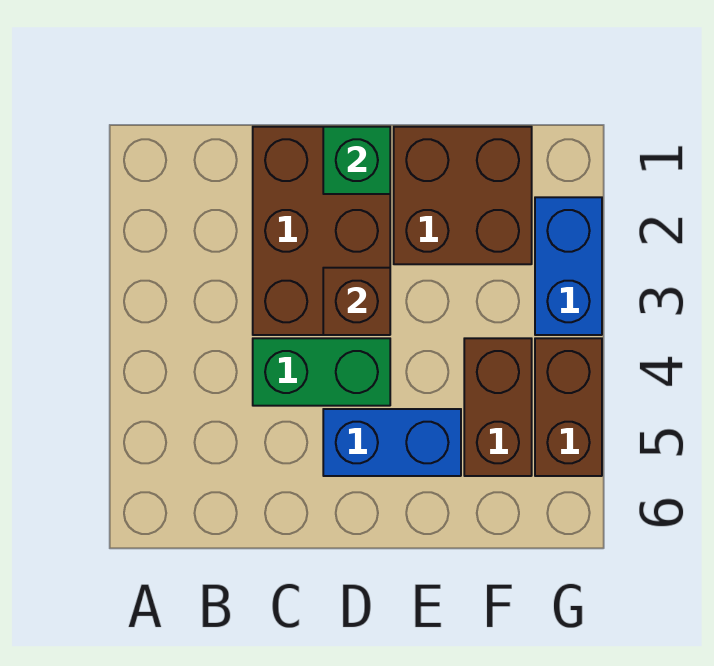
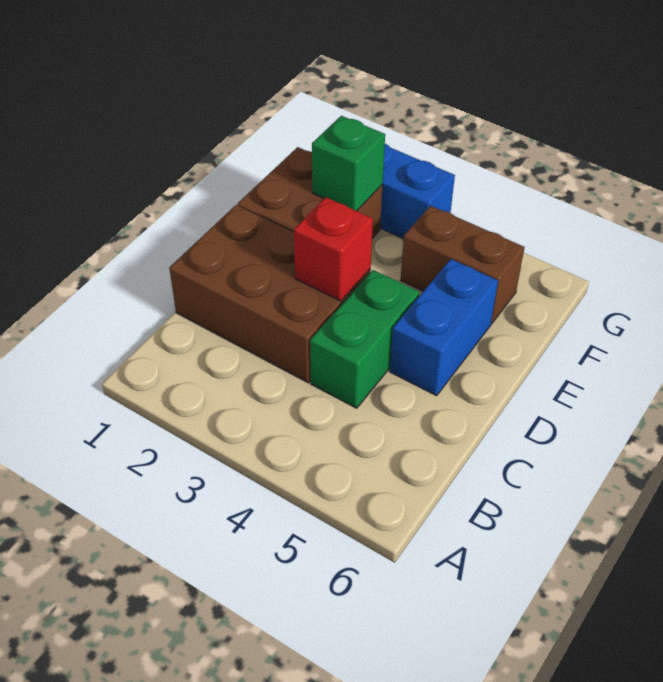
green 1x1 brick [323,127,390,194] -> green 1x1 brick moved to [312,116,385,211]
brown 1x1 brick [323,268,390,335] -> red 1x1 brick [294,197,373,301]
brown 1x2 brick [535,338,602,476] -> none

